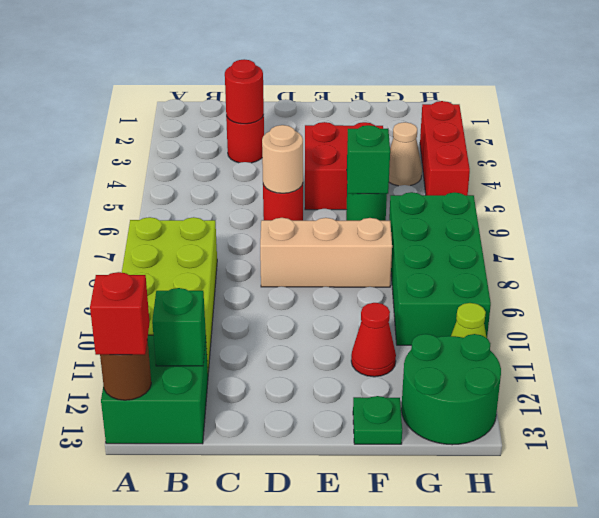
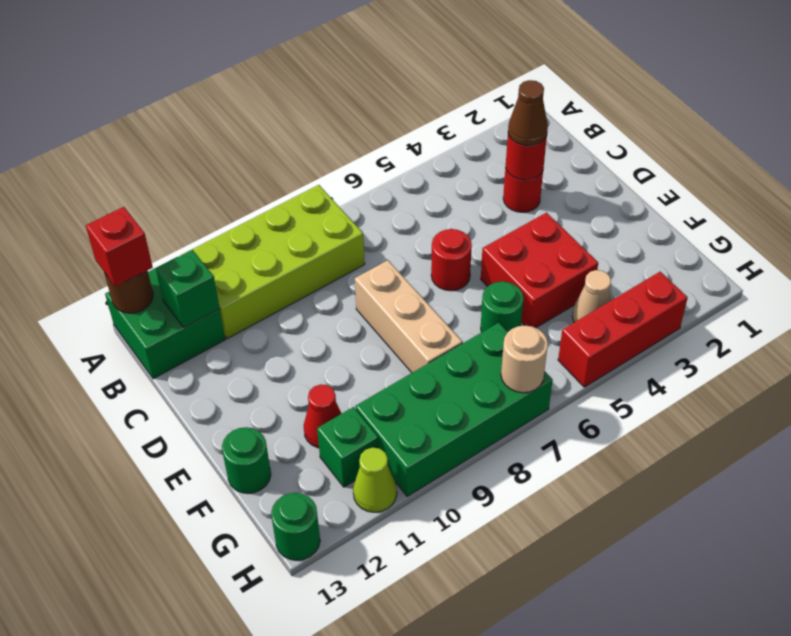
none -> brown 1x1 cone [508,80,548,146]
tan 1x1 round brick [262,125,303,193] -> tan 1x1 round brick moved to [501,325,548,393]
green 1x1 brick [347,125,390,194] -> green 1x1 brick moved to [317,407,379,487]
green 1x1 plate [353,396,402,444] -> green 1x1 round brick [222,427,271,494]
green 2x2 round brick [401,334,501,445] -> green 1x1 round brick [271,493,320,560]

